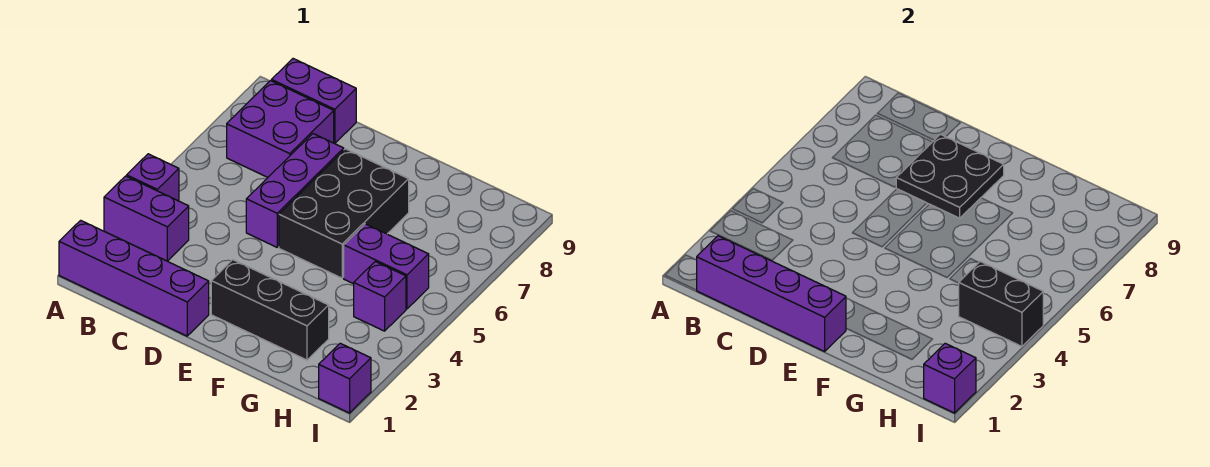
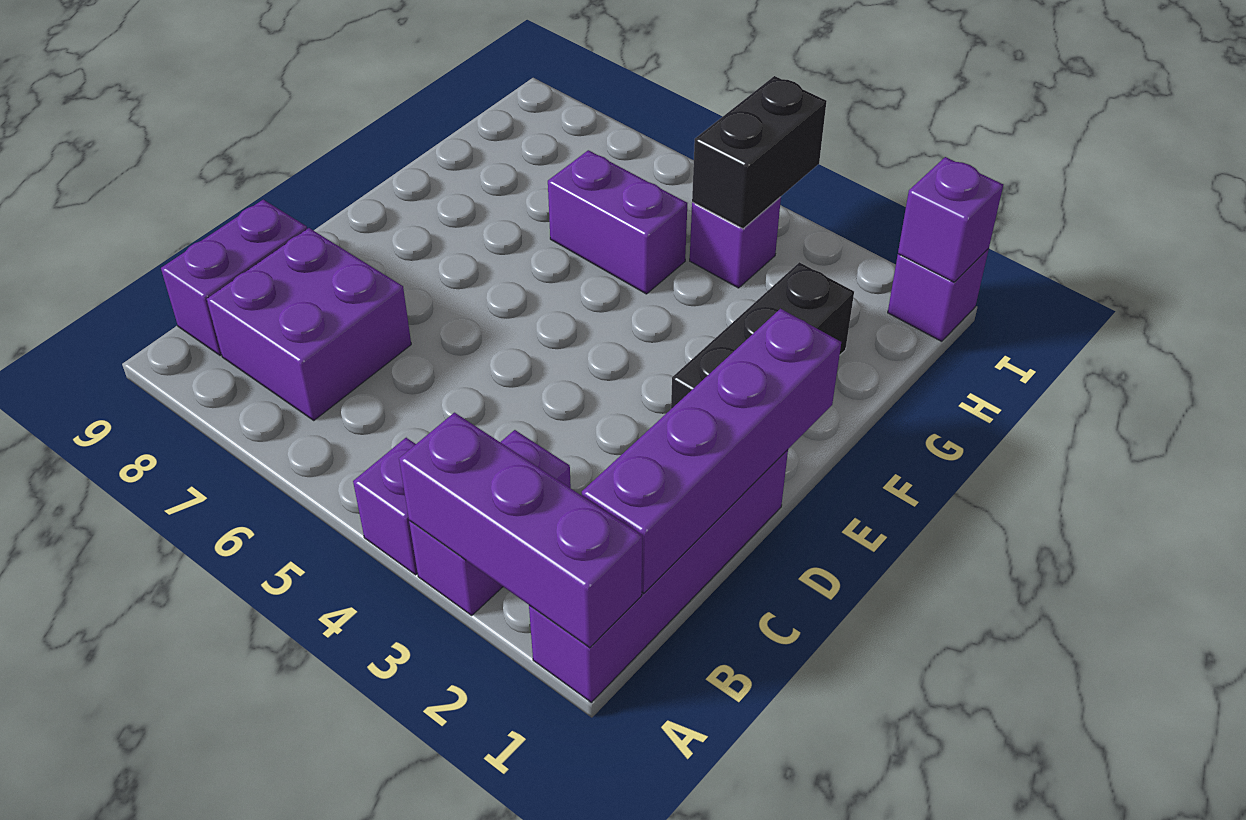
purple 1x3 brick [246,134,344,247] -> purple 1x3 brick moved to [399,413,642,648]
black 2x2 plate [896,134,1004,218] -> none
black 2x3 brick [279,149,409,278] -> none
purple 1x2 brick [344,224,429,309] -> purple 1x2 brick turned to [548,150,687,294]

